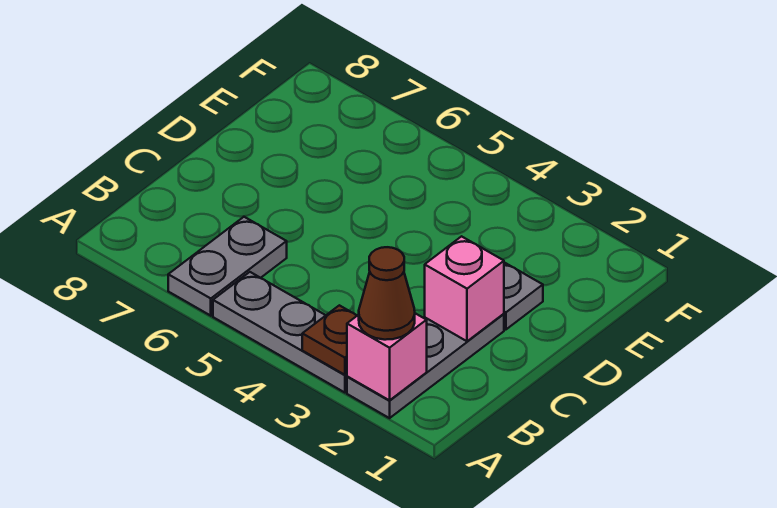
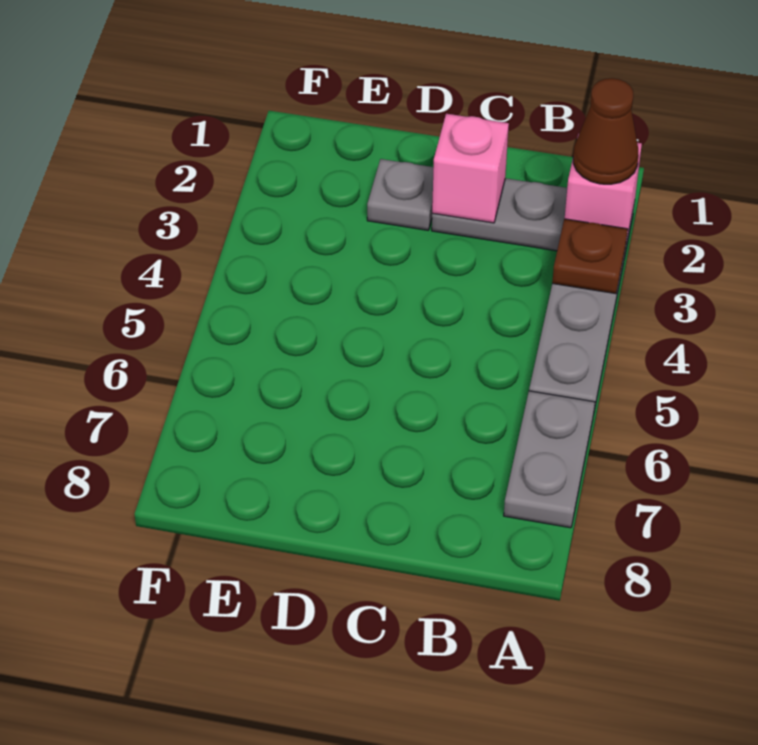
grey 1x2 plate [168,217,287,316] -> grey 1x2 plate turned to [504,391,595,528]

